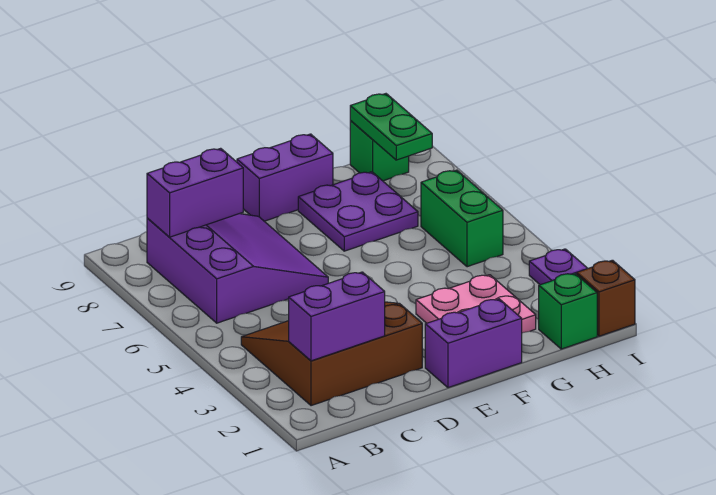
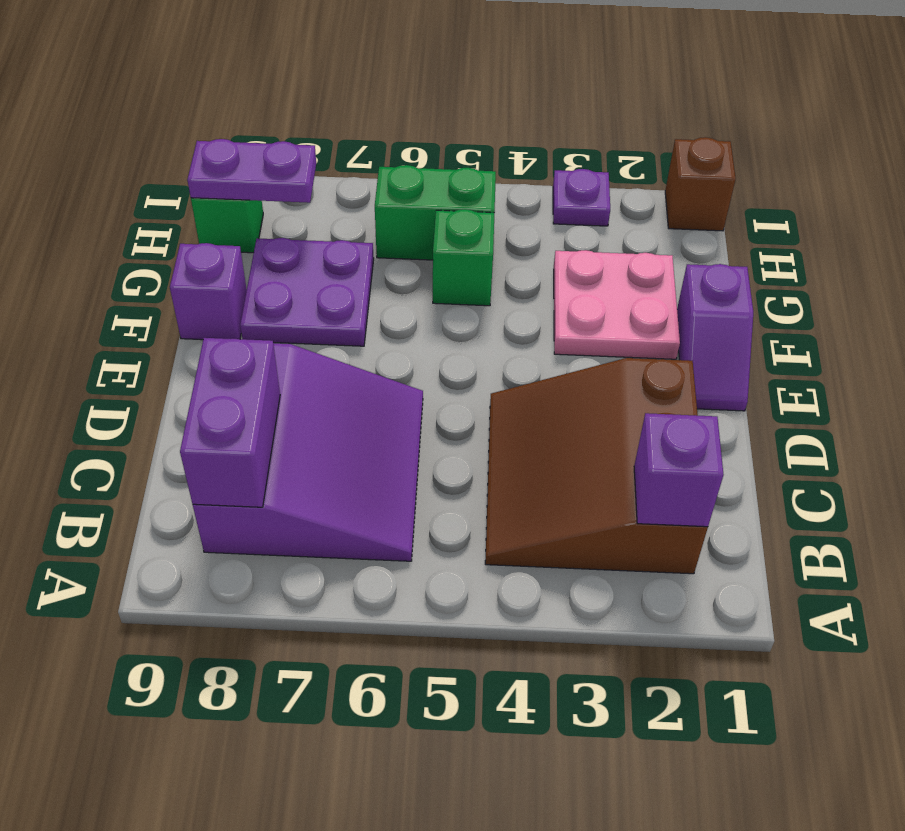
purple 1x2 brick [289,272,385,361] -> purple 1x1 brick [634,413,724,527]
purple 3x3 slope [147,214,328,323] -> purple 3x3 slope turned to [193,343,423,561]
purple 1x2 brick [425,299,522,388] -> purple 1x2 slope [677,264,753,411]
purple 1x2 brick [237,134,333,221] -> purple 1x1 brick [170,243,247,340]
green 1x1 brick [539,273,597,349] -> green 1x1 brick moved to [433,209,494,306]
green 1x2 plate [350,94,432,160] -> purple 1x2 plate [187,139,316,203]

